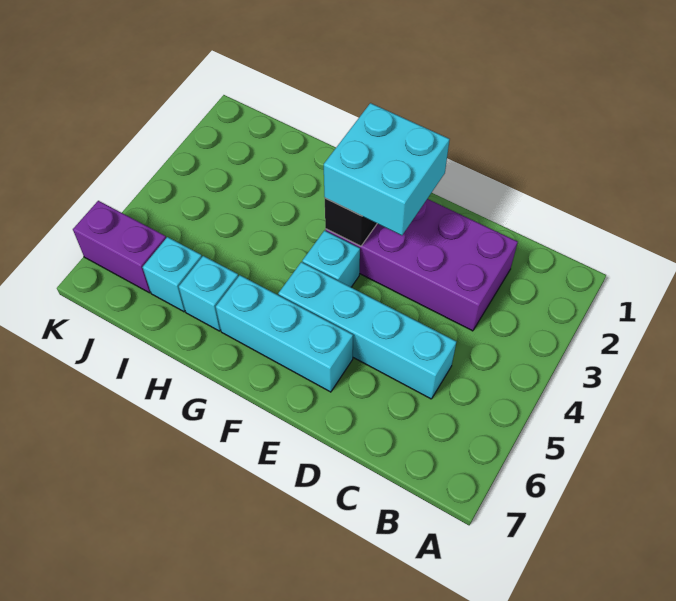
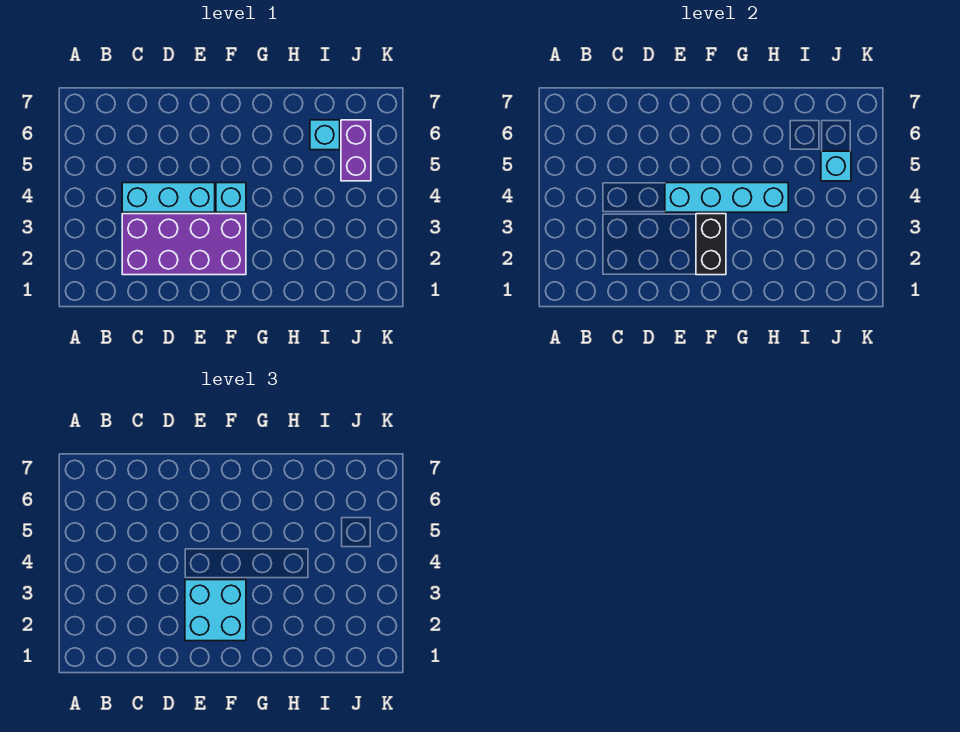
cyan 1x4 brick [278,262,456,399] -> cyan 1x4 brick moved to [665,183,788,212]
cyan 1x3 brick [216,275,353,392] -> cyan 1x3 brick moved to [122,183,215,212]
cyan 1x1 brick [179,256,238,331] -> cyan 1x1 brick moved to [821,151,851,181]
purple 1x2 brick [73,201,166,293] -> purple 1x2 brick turned to [341,120,371,181]

